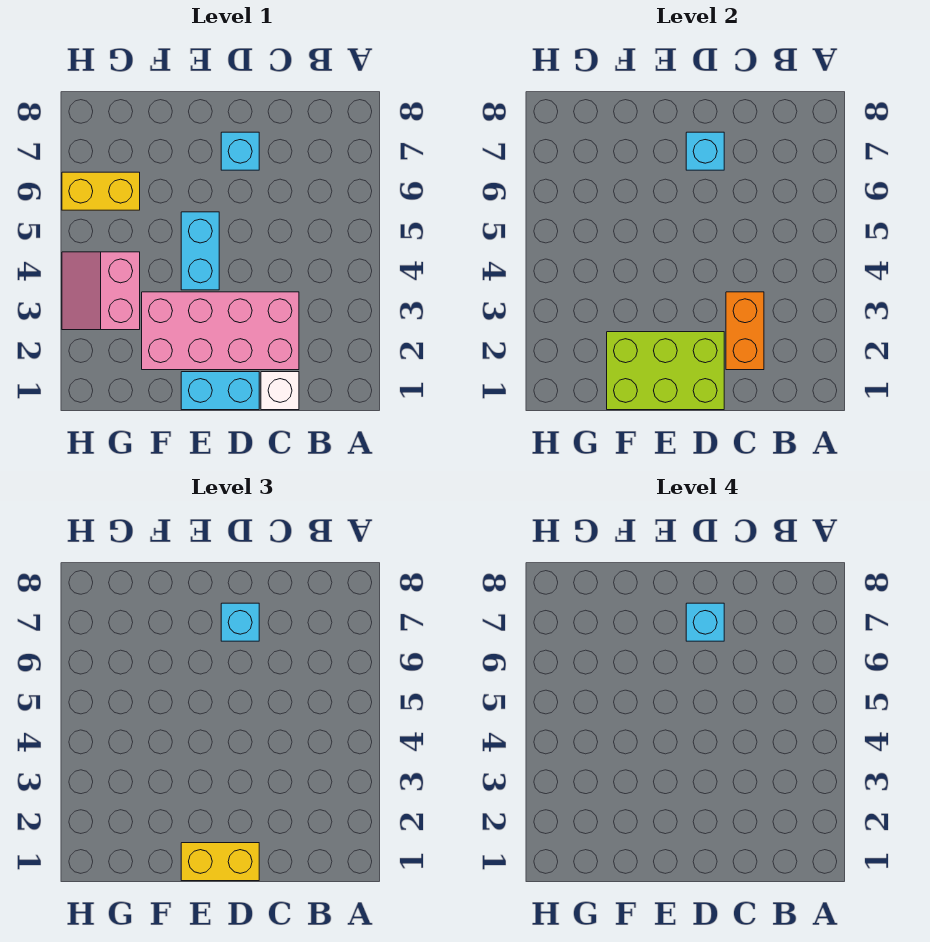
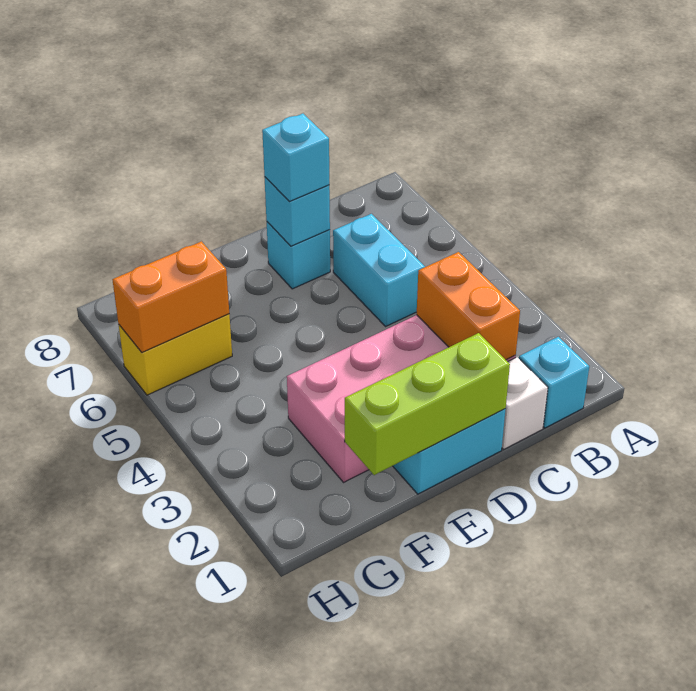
lime 2x3 brick [607,332,724,410] -> lime 1x3 brick [345,333,510,475]
yellow 1x2 brick [181,843,259,881] -> none
cyan 1x1 brick [686,603,724,641] -> cyan 1x1 brick moved to [519,337,589,428]
cyan 1x2 brick [181,212,219,290] -> cyan 1x2 brick moved to [333,214,425,326]
pink 2x2 slope [62,252,140,330] -> none
none -> orange 1x2 brick [112,241,229,352]

